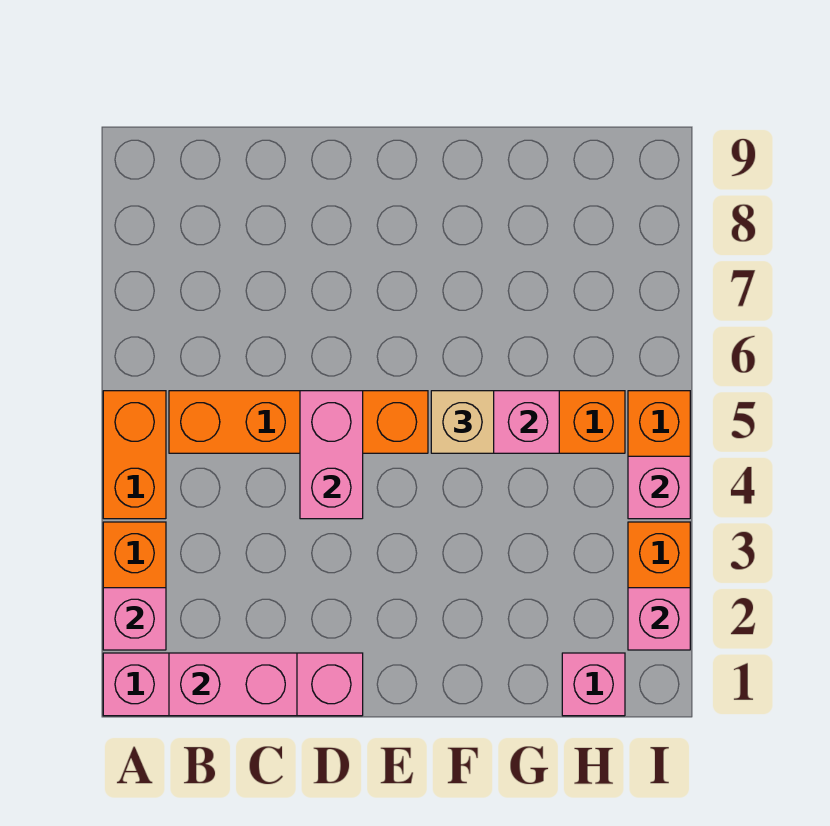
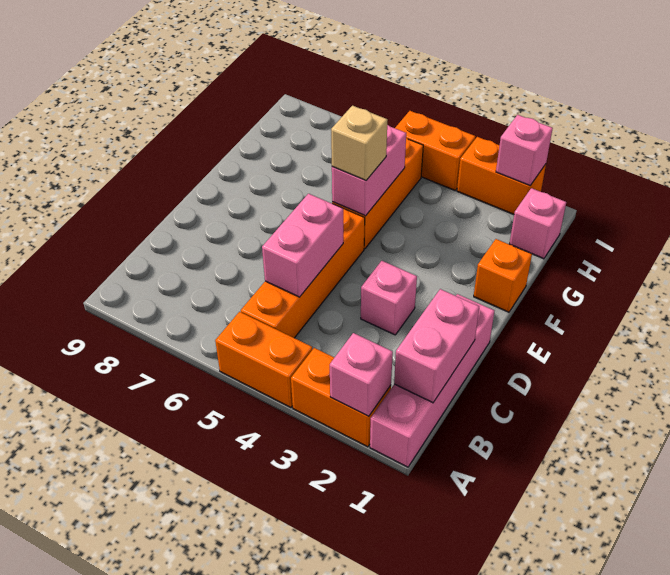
pink 1x2 brick [300,391,363,519] -> pink 1x2 brick turned to [262,194,343,297]
none -> orange 1x1 brick [474,239,532,312]
pink 1x1 brick [628,456,690,519] -> pink 1x1 brick moved to [361,261,417,335]

